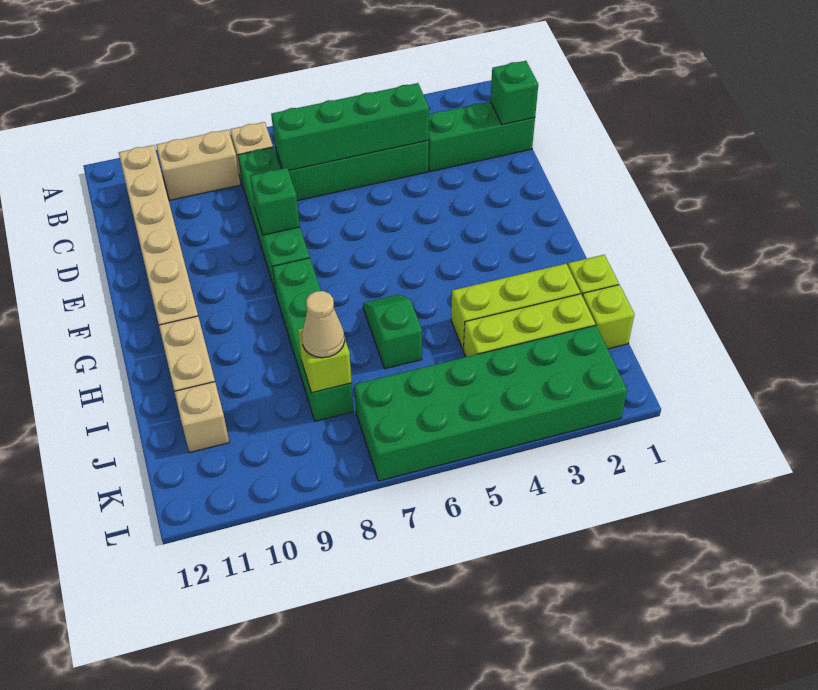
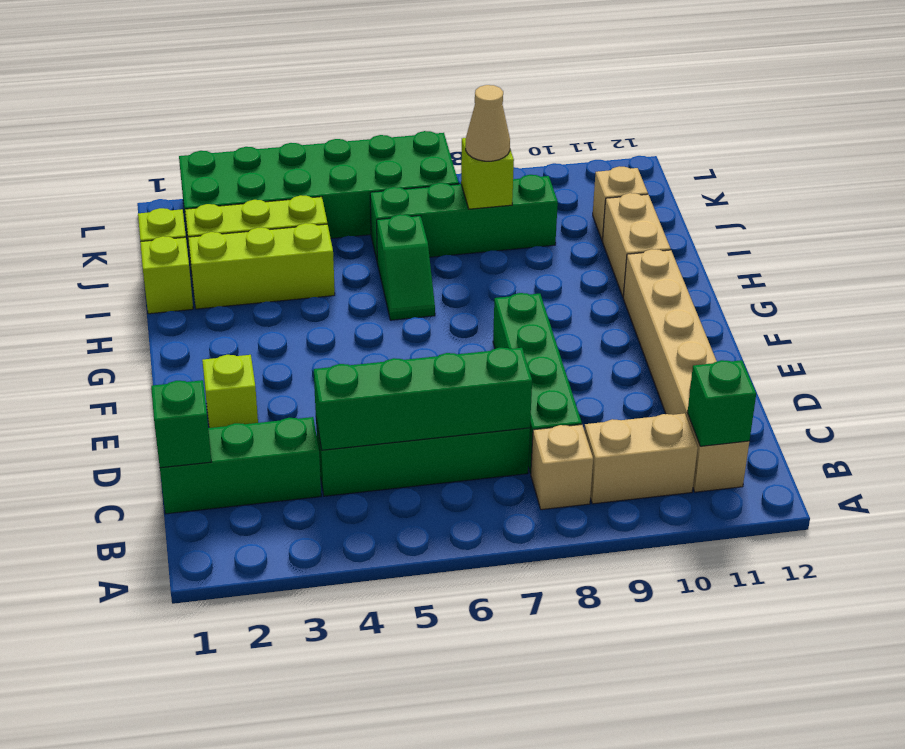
none -> lime 1x1 brick [202,355,258,428]
green 1x1 brick [250,168,300,235] -> green 1x1 brick moved to [687,360,756,446]
green 1x4 brick [272,258,354,421] -> green 1x4 brick turned to [370,175,558,260]

